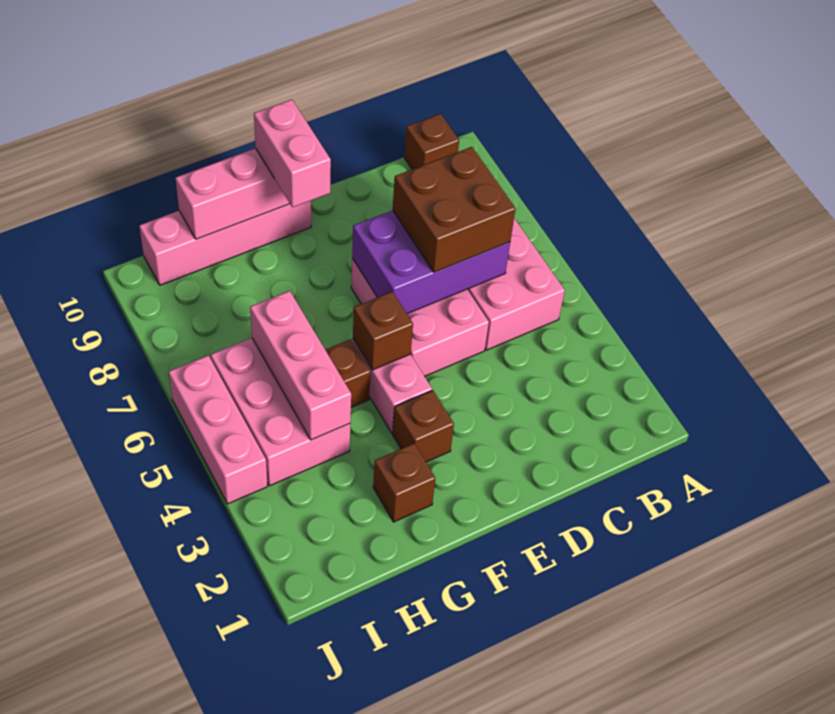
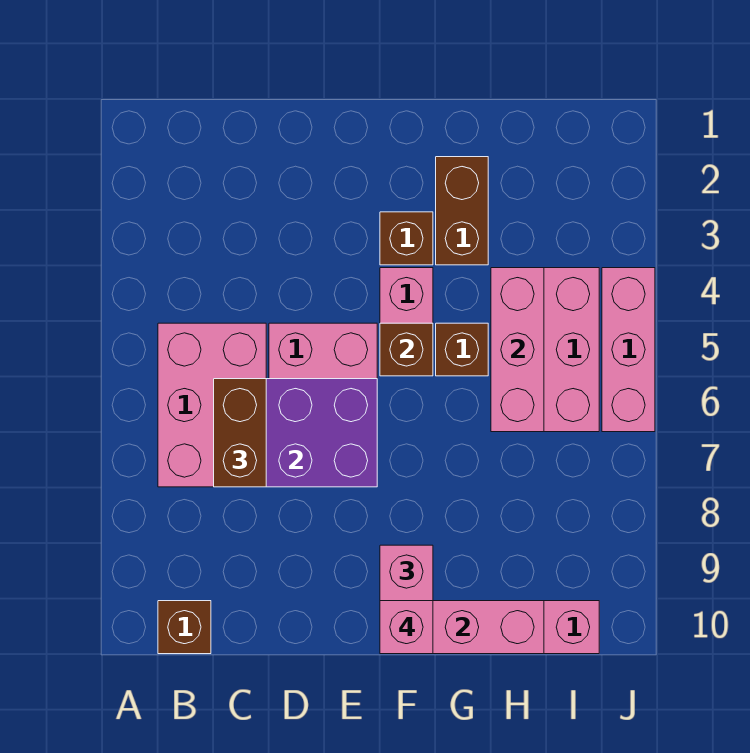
brown 2x2 brick [393,147,516,272] -> brown 1x2 brick [214,379,266,487]
none -> pink 1x1 brick [380,601,433,654]
brown 1x1 brick [373,443,435,522] -> brown 1x2 brick [436,157,488,265]

